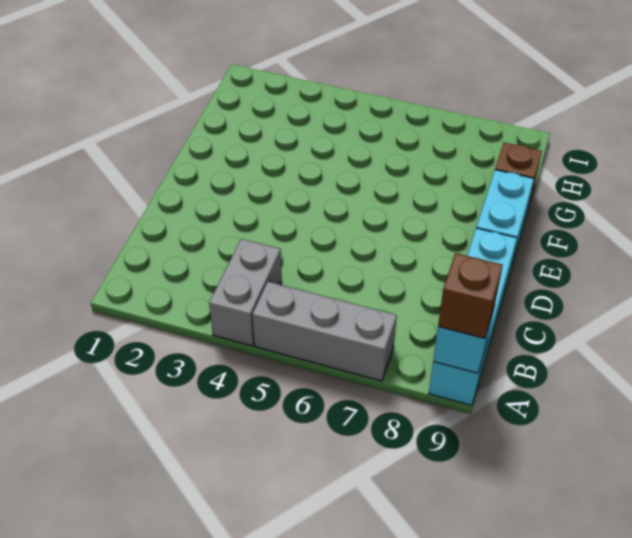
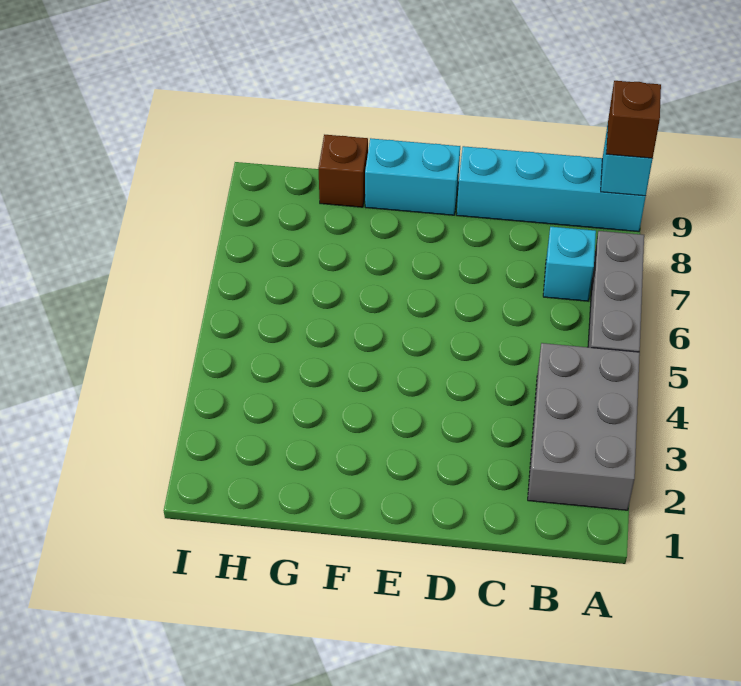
grey 1x2 brick [209,239,282,346] -> grey 2x3 brick [528,343,640,510]
none -> cyan 1x1 brick [543,227,596,301]

